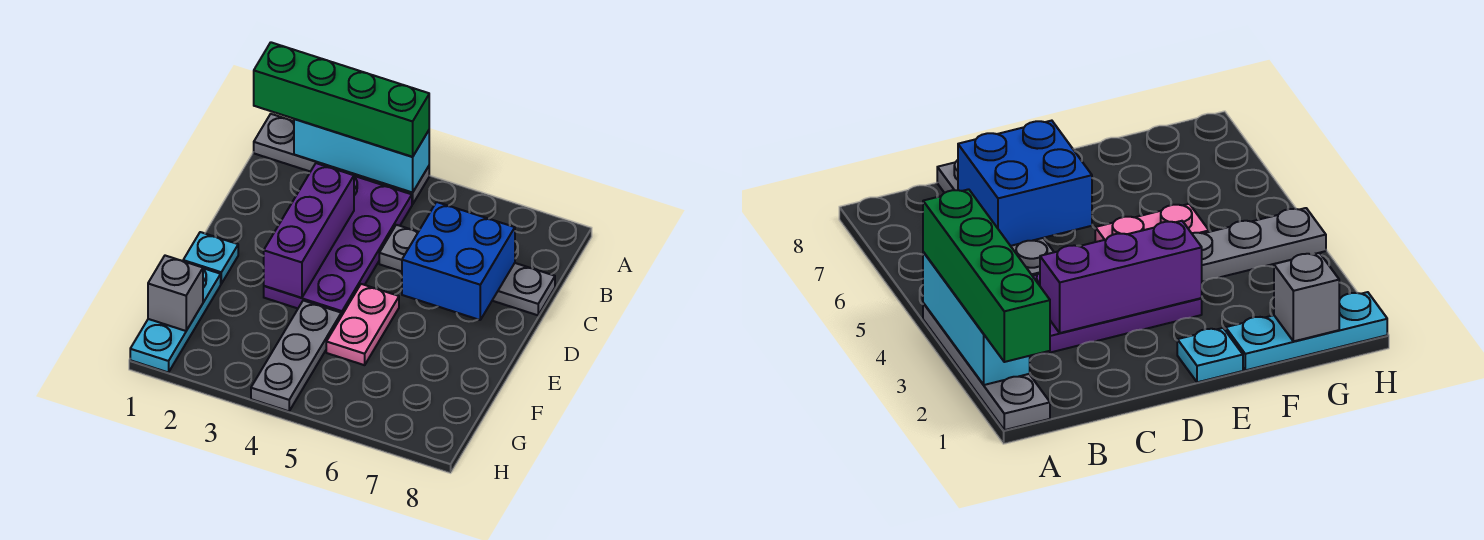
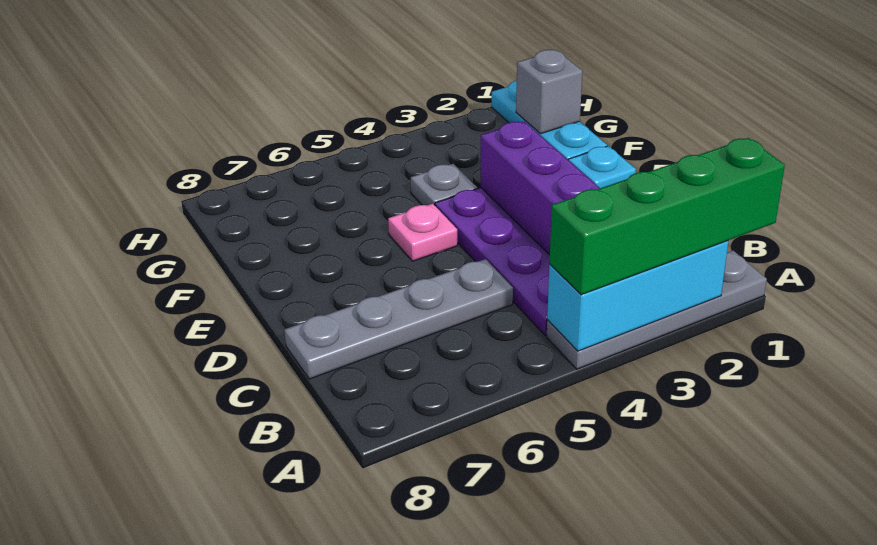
blue 2x2 brick [402,202,515,320] -> none
pink 1x2 plate [326,284,399,365] -> pink 1x1 plate [388,204,457,261]
grey 1x3 plate [251,301,341,411] -> grey 1x1 plate [411,164,477,205]

